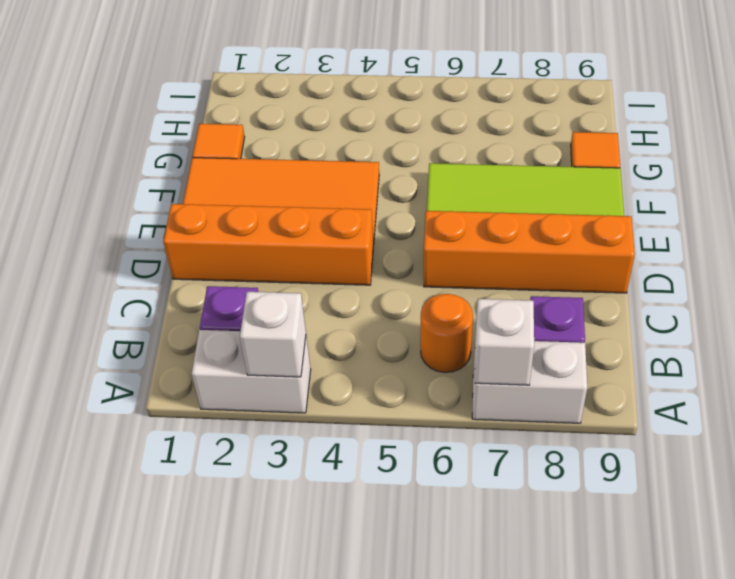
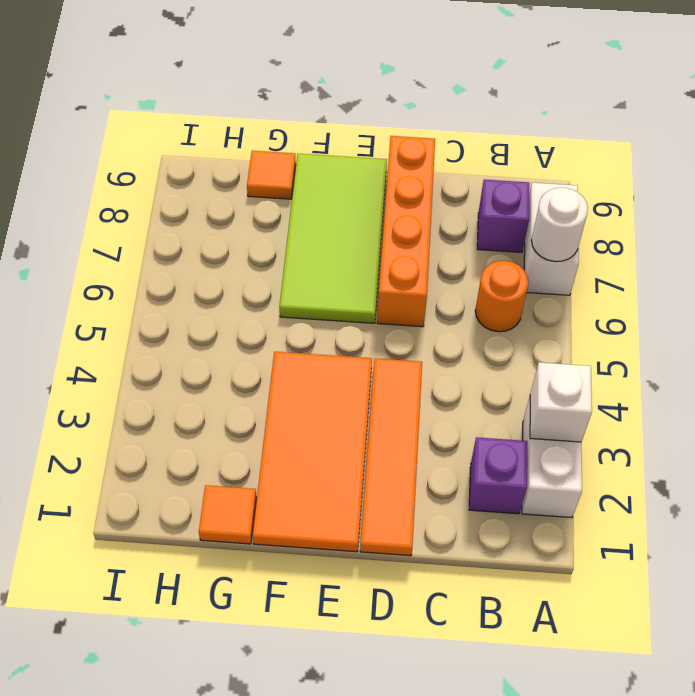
white 1x1 brick [475,299,534,385] -> white 1x1 round brick [531,188,588,262]
orange 1x4 brick [163,204,373,285] -> orange 1x4 tile [360,358,422,556]

